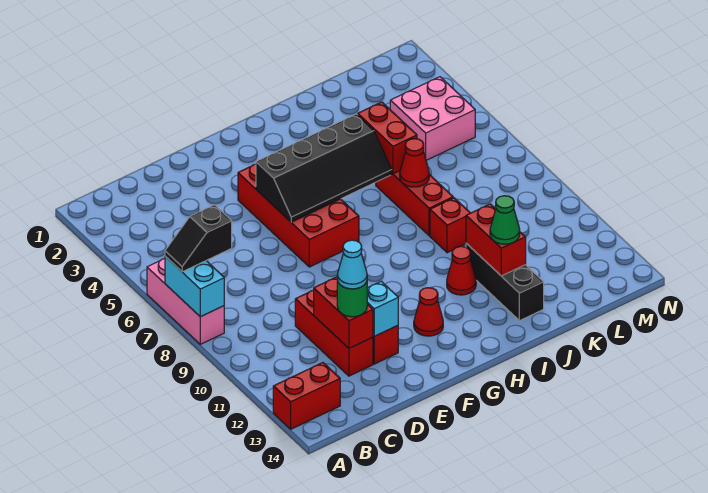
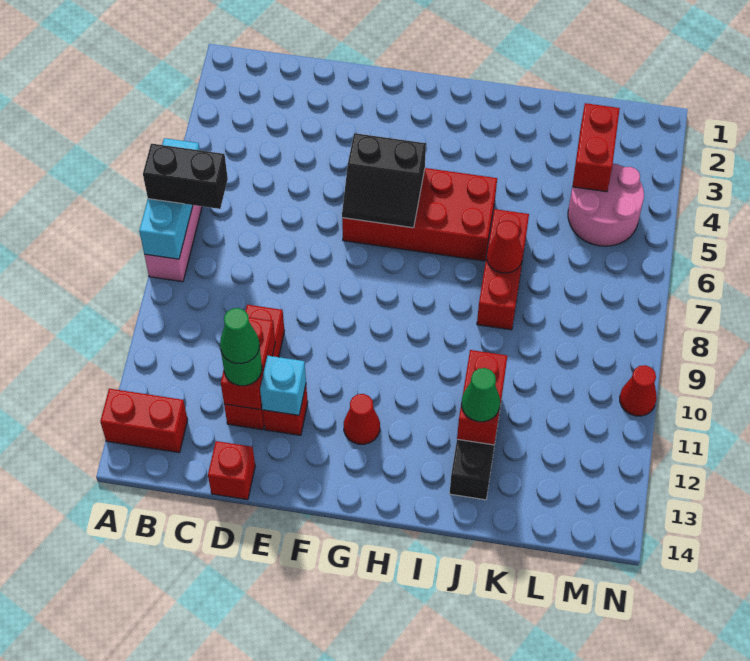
cyan 1x2 brick [165,256,224,317] -> cyan 1x3 brick [139,138,200,259]
black 1x2 slope [165,205,232,272] -> black 1x2 brick [143,144,228,209]
cyan 1x1 cone [337,240,367,289] -> green 1x1 cone [220,308,259,364]
red 2x4 brick [238,164,359,267] -> red 2x4 brick turned to [342,168,497,261]
black 2x4 slope [256,114,392,222] -> black 2x2 slope [342,133,426,228]
red 1x1 cone [447,246,476,295] -> red 1x1 cone moved to [620,365,657,416]
red 1x2 brick [358,102,417,174] -> red 1x2 brick moved to [572,103,620,192]
red 1x1 brick [430,198,470,253] -> red 1x1 brick moved to [208,441,255,500]
pink 2x2 brick [390,77,475,160] -> pink 2x2 round brick [568,164,644,246]

